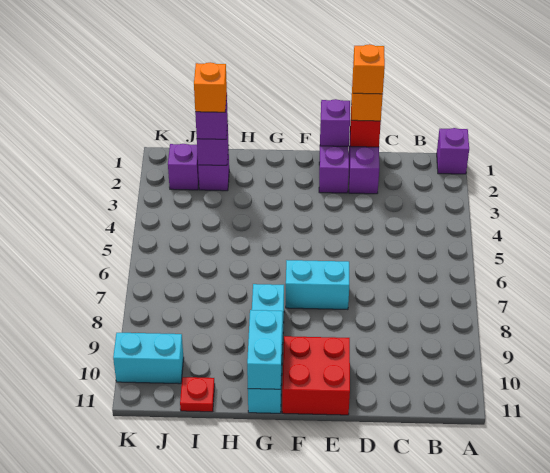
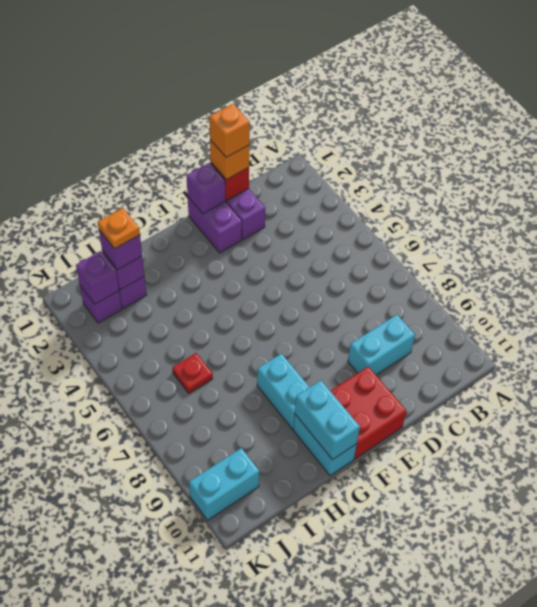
purple 1x1 brick [437,128,469,174] -> purple 1x1 brick moved to [76,251,119,304]
cyan 1x2 brick [286,260,349,309] -> cyan 1x2 brick moved to [348,315,415,375]
orange 1x1 brick [194,62,227,112] -> orange 1x1 plate [98,208,140,249]
red 1x1 plate [180,377,215,412] -> red 1x1 plate moved to [172,353,213,393]

